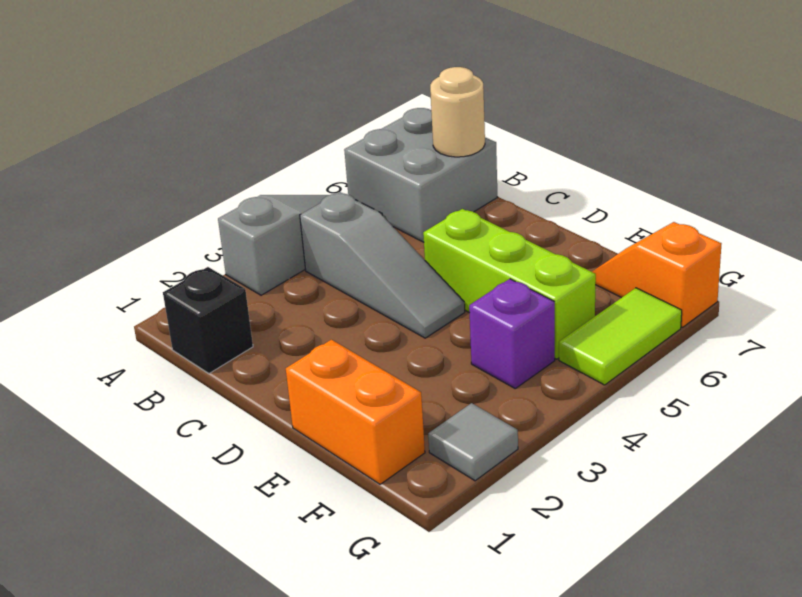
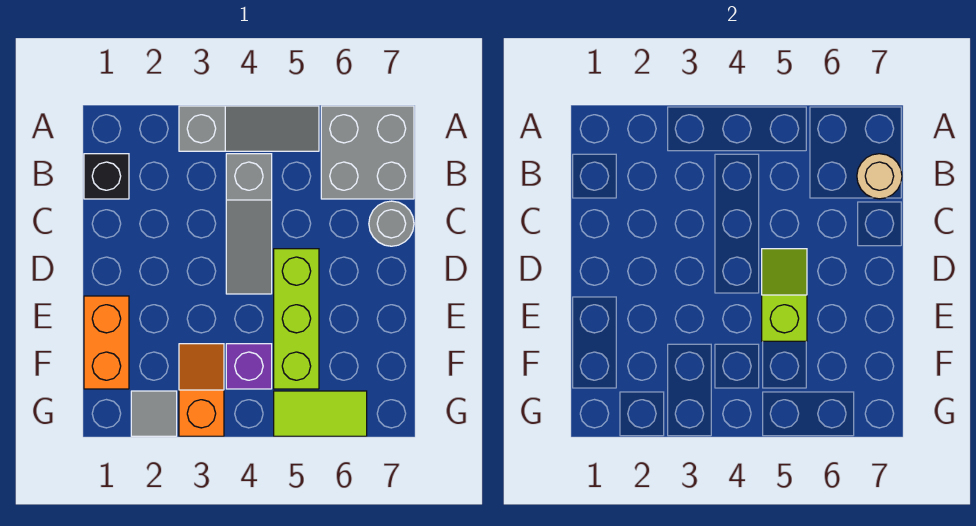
none -> grey 1x1 round brick [369,201,414,246]
none -> lime 1x2 slope [762,249,807,341]
orange 1x2 slope [592,222,721,327] -> orange 1x2 slope moved to [179,344,224,436]

